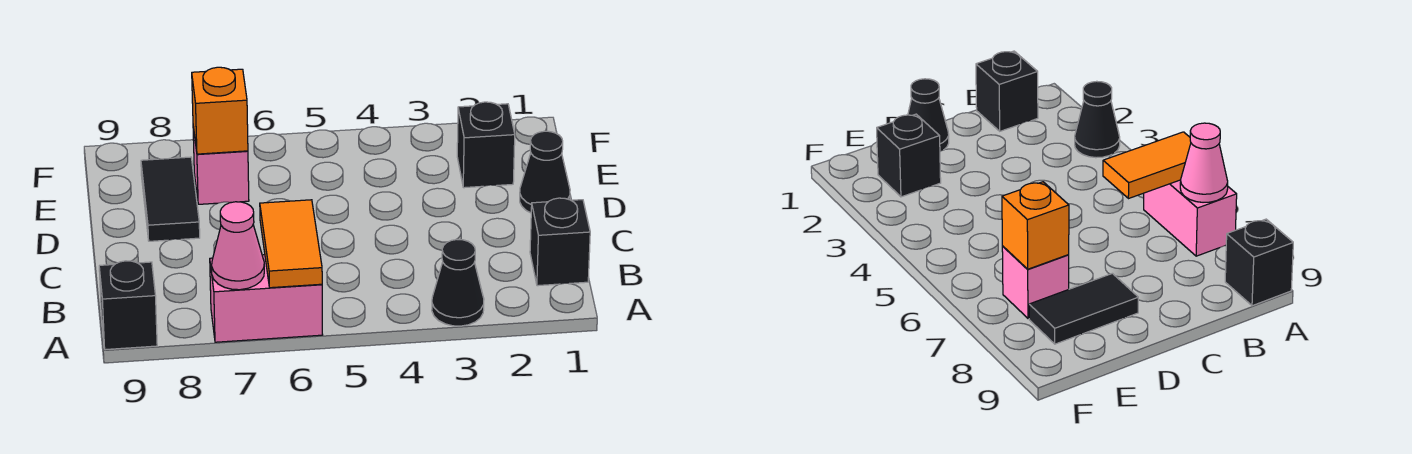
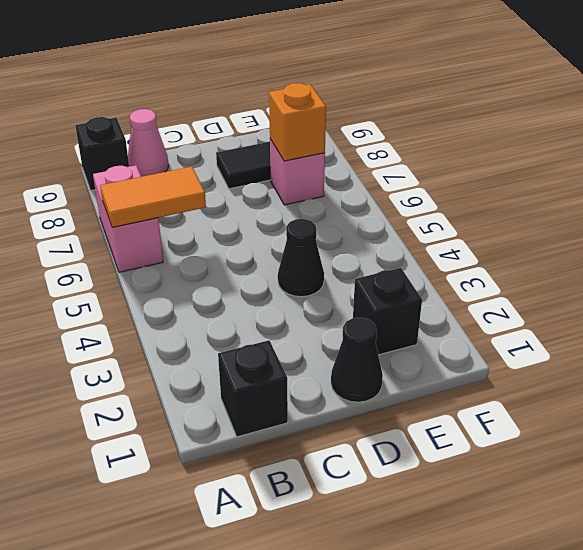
black 1x1 cone [432,239,484,326] -> black 1x1 cone moved to [278,219,324,297]
pink 1x1 cone [212,202,264,290] -> pink 1x1 cone moved to [128,109,169,177]

